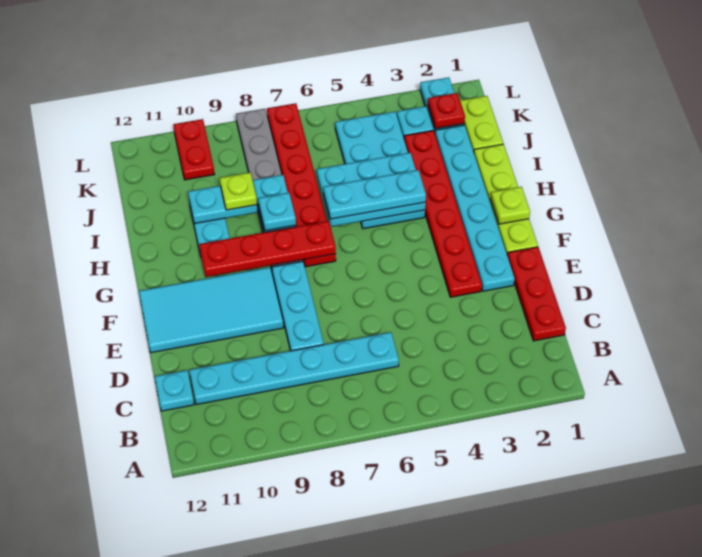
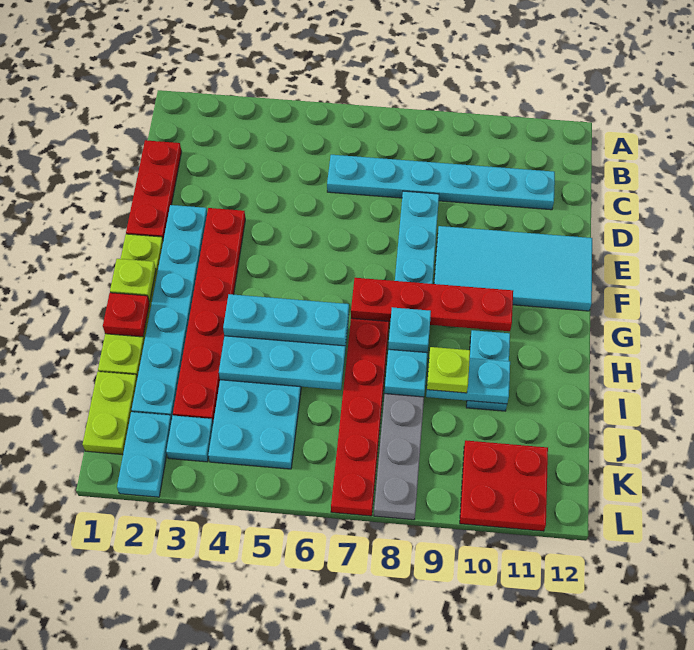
cyan 1x1 plate [155,370,194,411] -> none
red 1x1 plate [428,93,465,129] -> red 1x1 plate moved to [103,293,149,337]
red 1x2 plate [173,119,215,180] -> red 2x2 plate [460,441,548,531]

